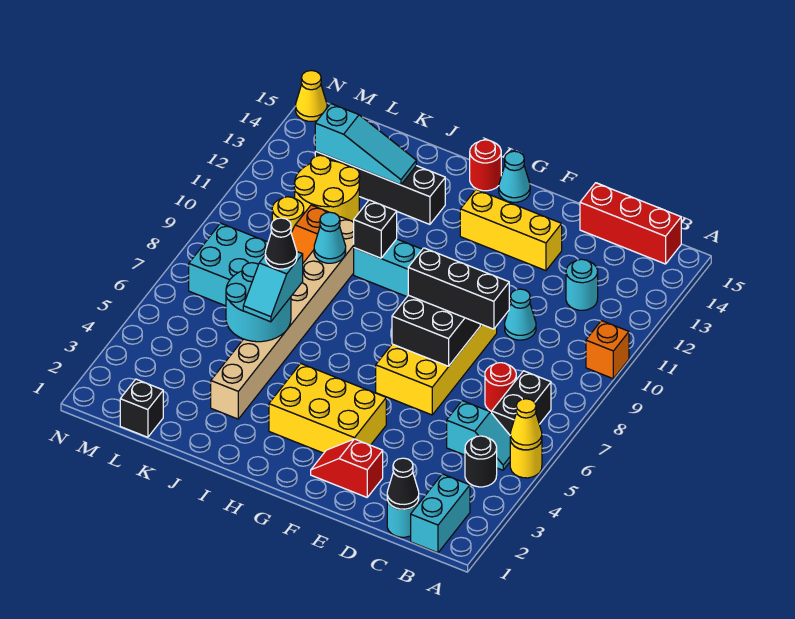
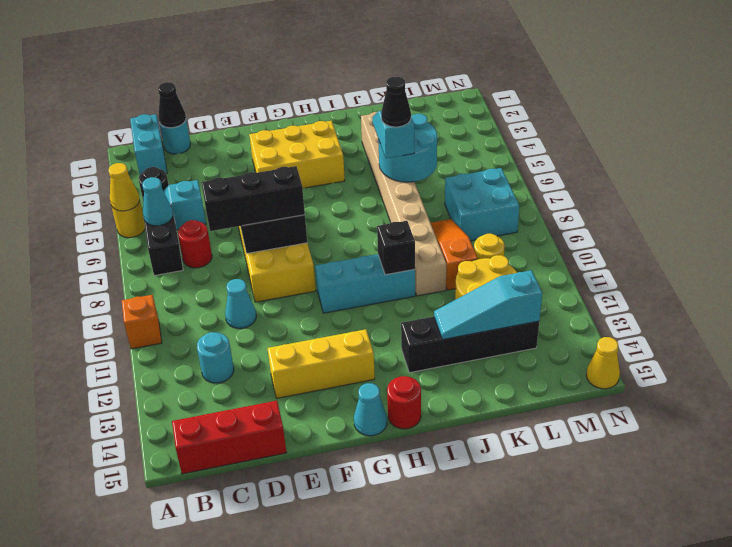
red 1x2 slope [311,439,383,497] -> none
cyan 1x1 cone [314,212,346,263] -> cyan 1x1 cone moved to [142,177,173,226]
black 1x1 brick [120,379,163,437] -> none

